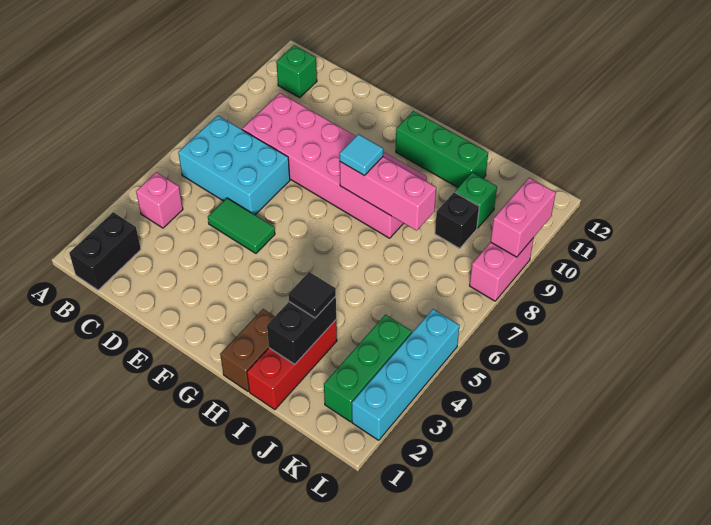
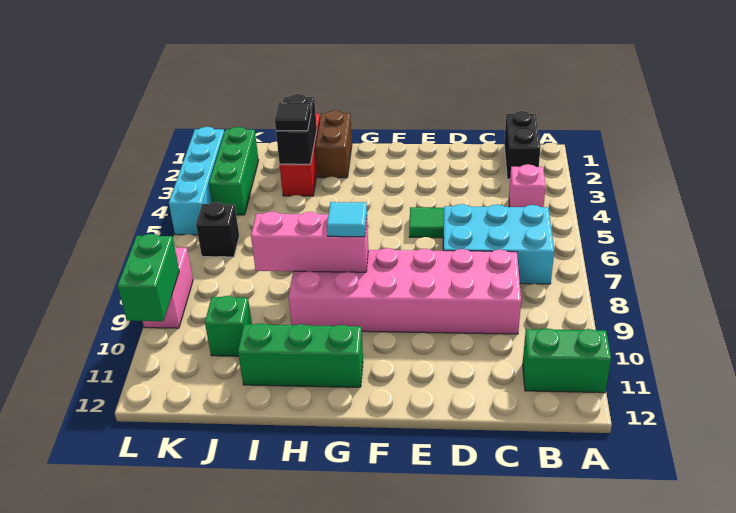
green 1x1 brick [276,45,317,98] -> green 1x2 brick [523,328,611,393]
black 1x1 brick [435,192,479,248] -> black 1x1 brick moved to [196,202,239,257]
pink 1x2 brick [491,178,556,257] -> green 1x2 brick [118,234,179,321]

